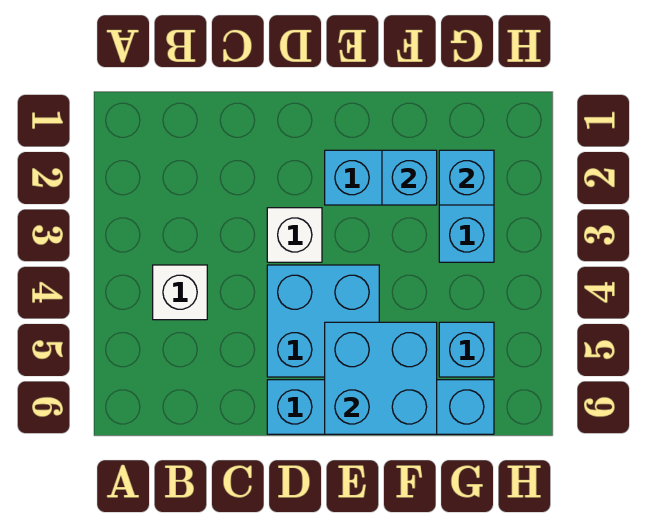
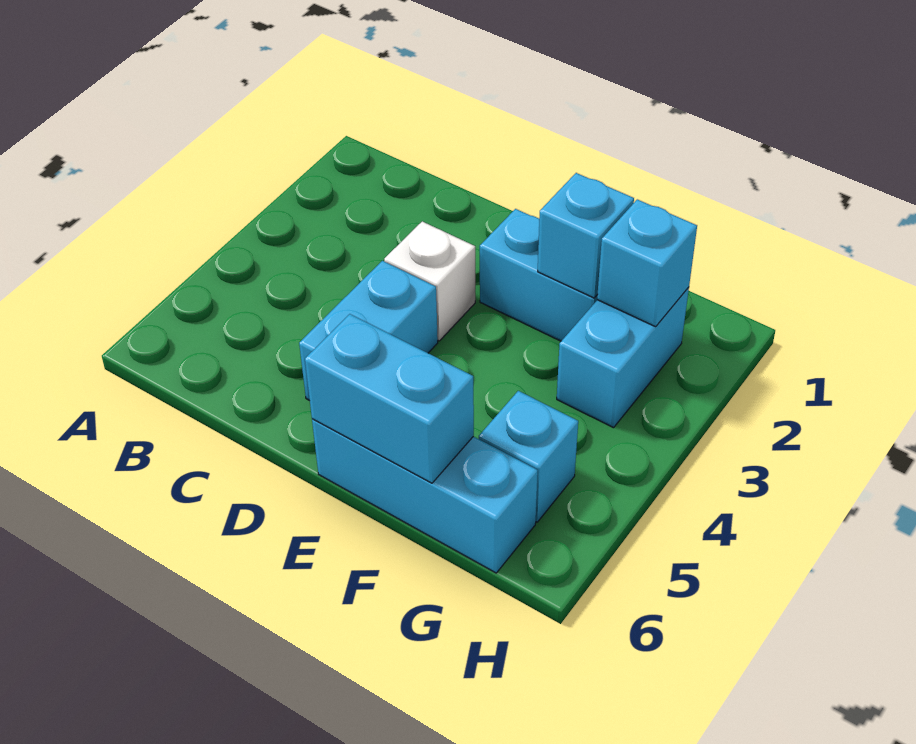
white 1x1 brick [153,265,207,320] -> none
cyan 2x2 brick [267,265,379,377] -> cyan 1x2 brick [299,261,438,401]
cyan 1x4 brick [267,380,494,434] -> cyan 1x3 brick [312,419,538,573]
cyan 2x2 brick [325,322,437,434] -> cyan 1x2 brick [305,314,474,483]

